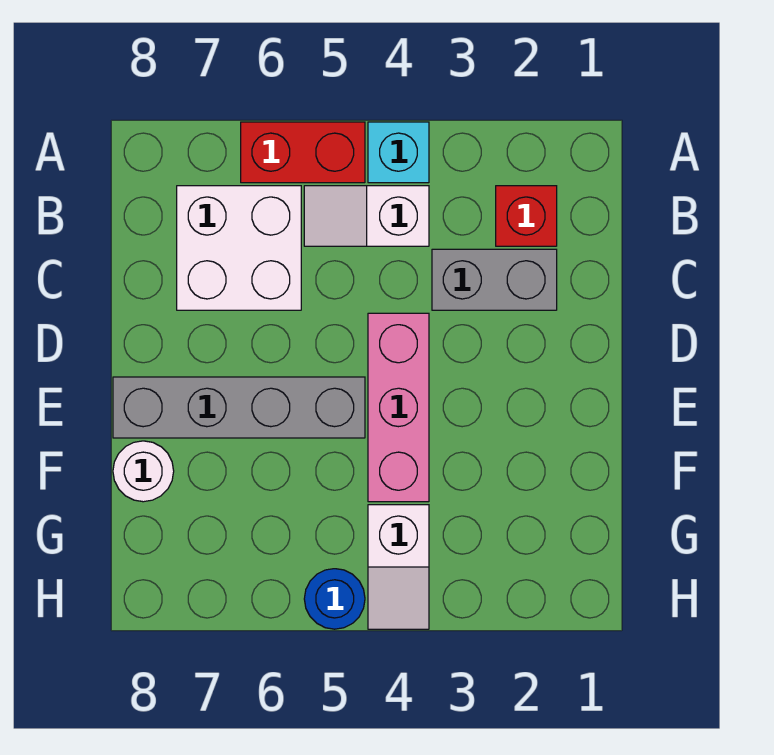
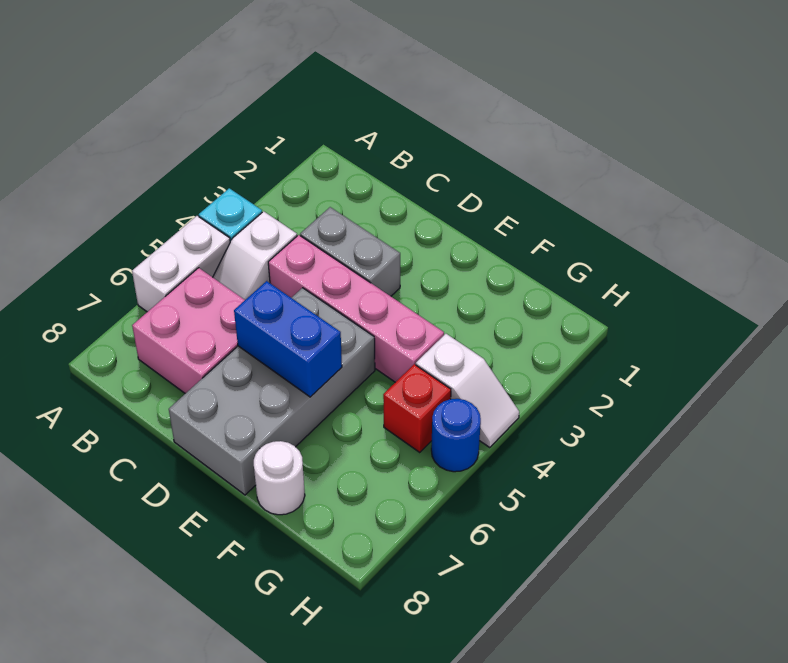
red 1x2 brick [241,122,365,183] -> white 1x2 brick [132,216,230,312]
red 1x1 brick [496,186,557,246] -> red 1x1 brick moved to [383,364,451,452]
white 2x2 brick [177,186,301,310] -> pink 2x2 brick [132,268,245,393]
grey 1x2 brick [432,249,557,310] -> grey 1x2 brick turned to [300,207,400,296]
pink 1x3 brick [368,313,429,502] -> pink 1x4 brick [268,235,444,382]
none -> blue 1x2 brick [234,281,342,397]
grey 1x4 brick [113,377,365,438] -> grey 2x4 brick [169,288,375,495]

